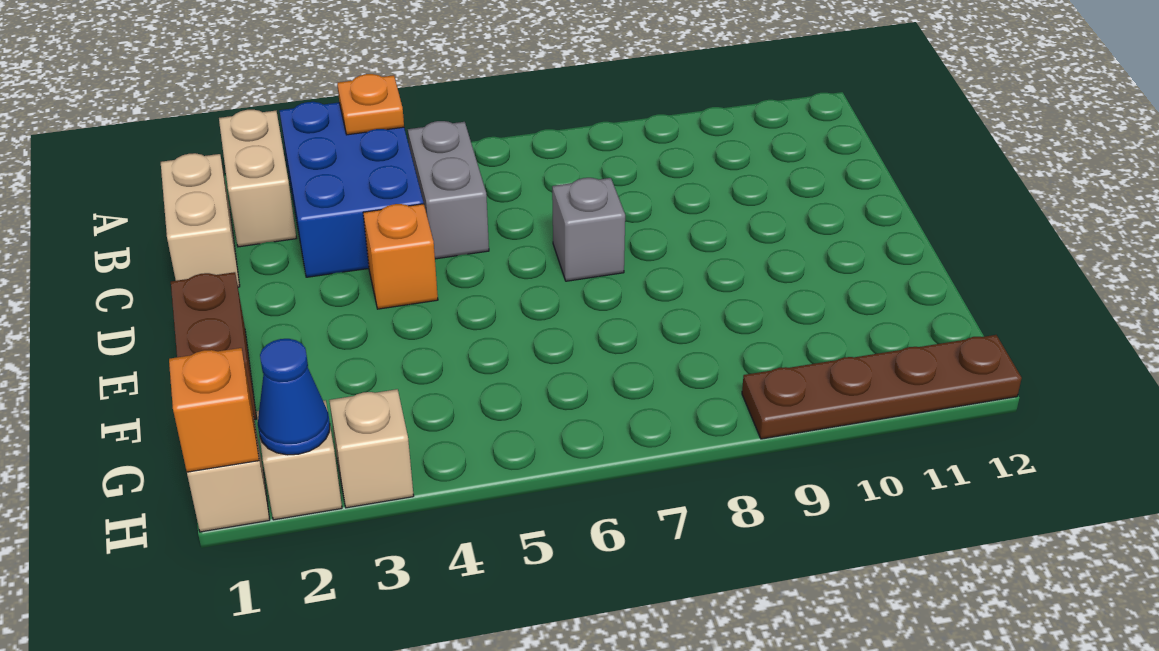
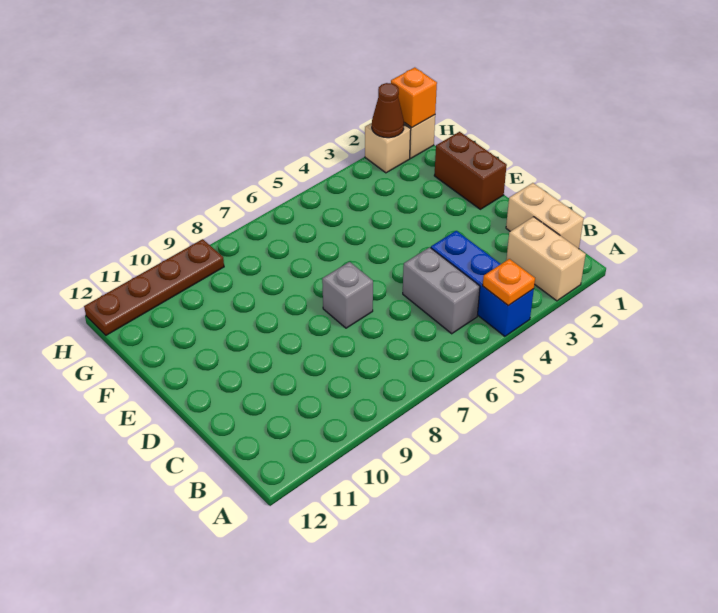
blue 2x3 brick [279,102,424,277] -> blue 1x3 brick [431,231,534,336]
orange 1x1 brick [363,204,438,309] -> none
blue 1x1 cone [258,339,330,455] -> brown 1x1 cone [372,83,404,138]
tan 1x1 brick [329,389,414,508] -> none

